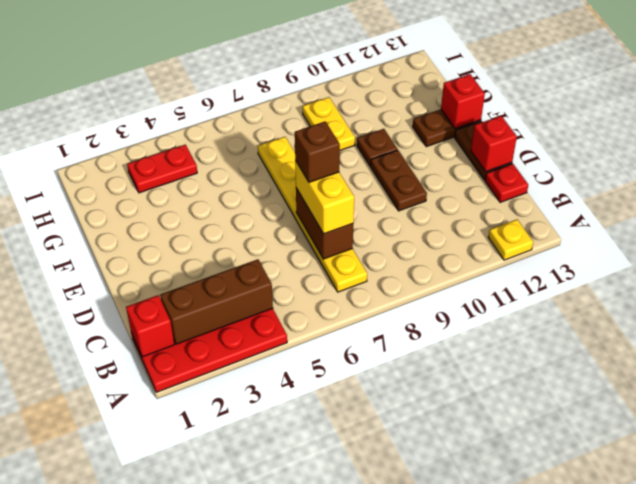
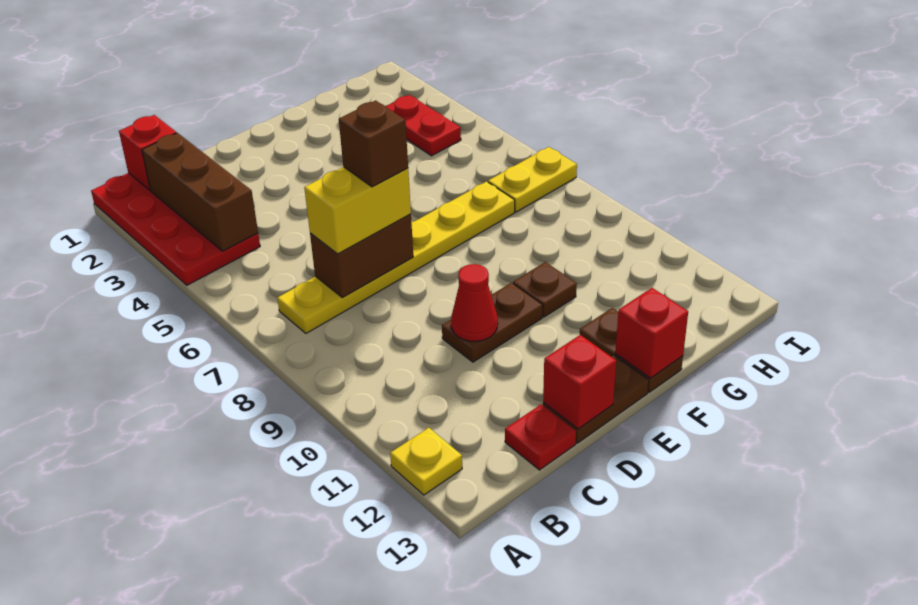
none -> red 1x1 cone [451,264,498,341]
yellow 1x2 plate [303,97,355,150] -> yellow 1x2 plate moved to [488,147,577,212]

